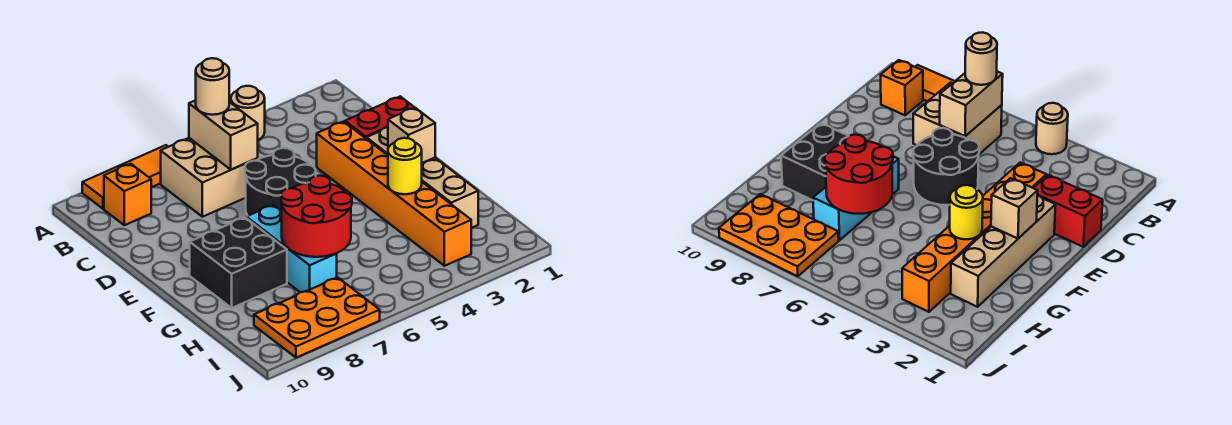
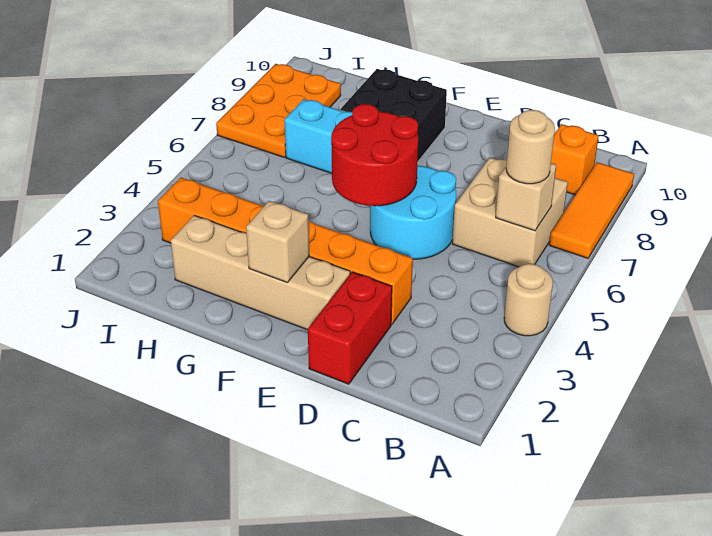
tan 1x2 brick [189,100,258,170] -> tan 1x1 brick [496,163,556,231]
black 2x2 round brick [245,148,316,216] -> cyan 2x2 round brick [370,166,456,259]
yellow 1x1 round brick [388,138,422,194] -> none
red 2x2 round brick [281,176,352,257] -> red 2x2 round brick moved to [331,104,418,206]

